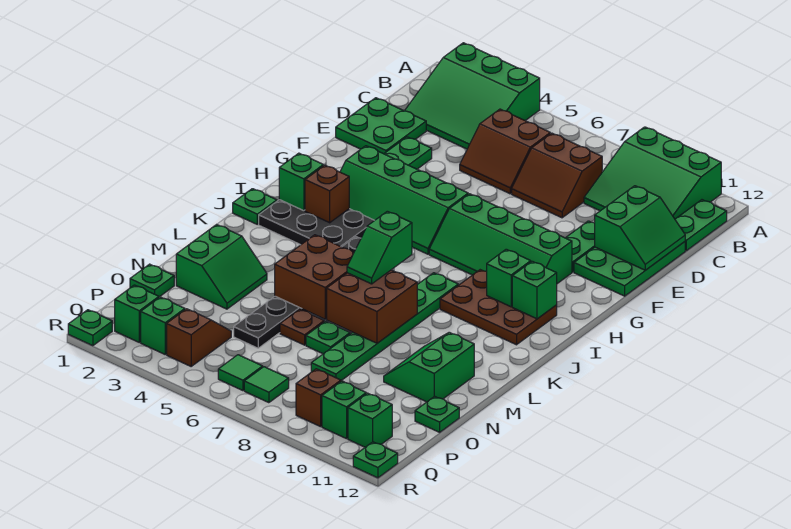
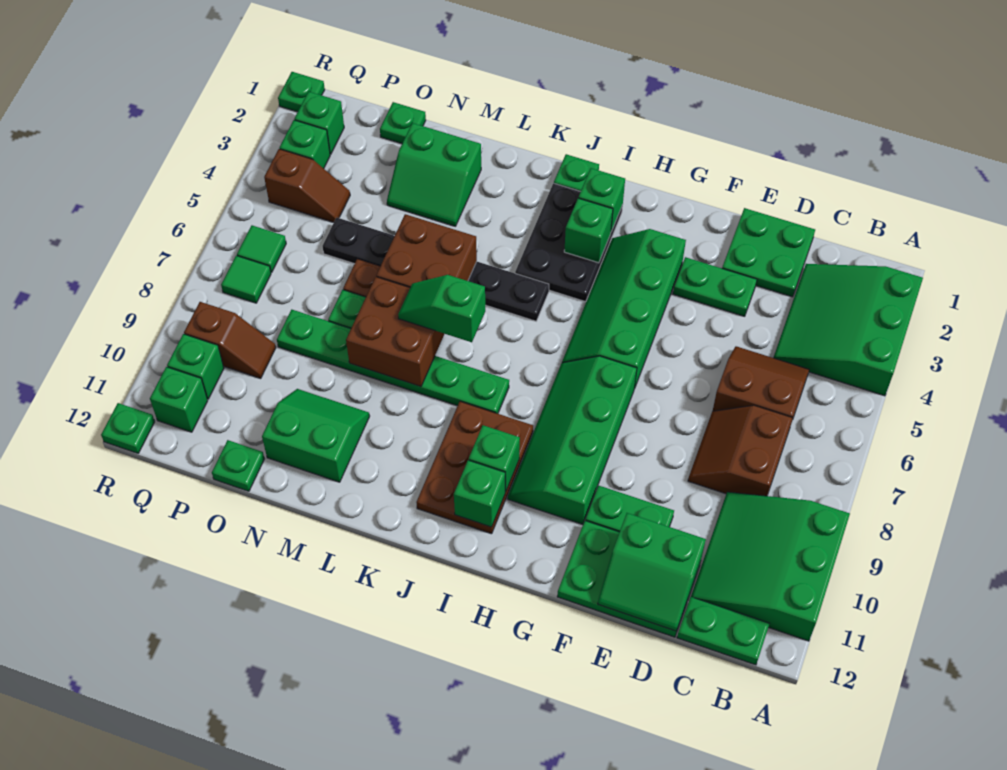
brown 2x2 slope [460,109,550,194] -> brown 2x2 slope turned to [713,346,809,429]
brown 1x1 brick [305,165,349,223] -> green 1x1 brick [564,198,613,263]

